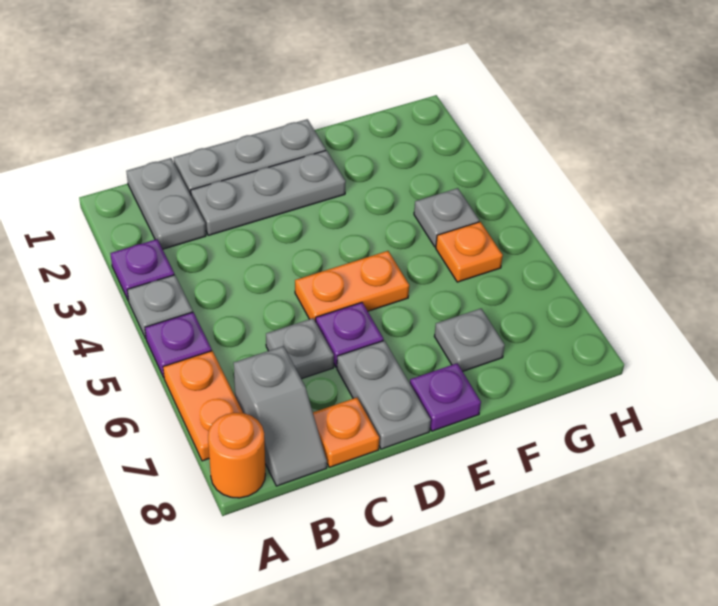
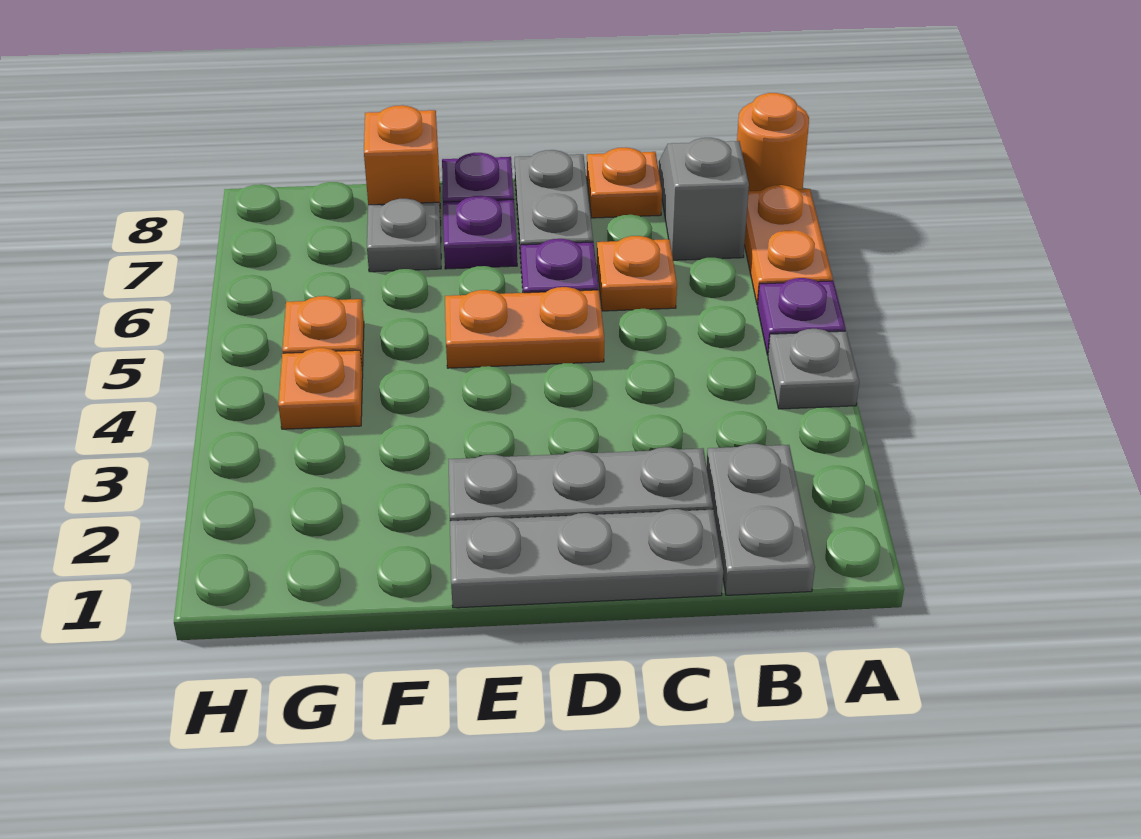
purple 1x1 plate [110,239,174,301] -> purple 1x1 plate moved to [443,196,517,269]
grey 1x1 plate [266,318,334,379] -> orange 1x1 plate [597,236,677,311]
none -> orange 1x1 brick [364,105,441,222]
grey 1x1 plate [414,188,479,247] -> orange 1x1 plate [278,348,363,429]

